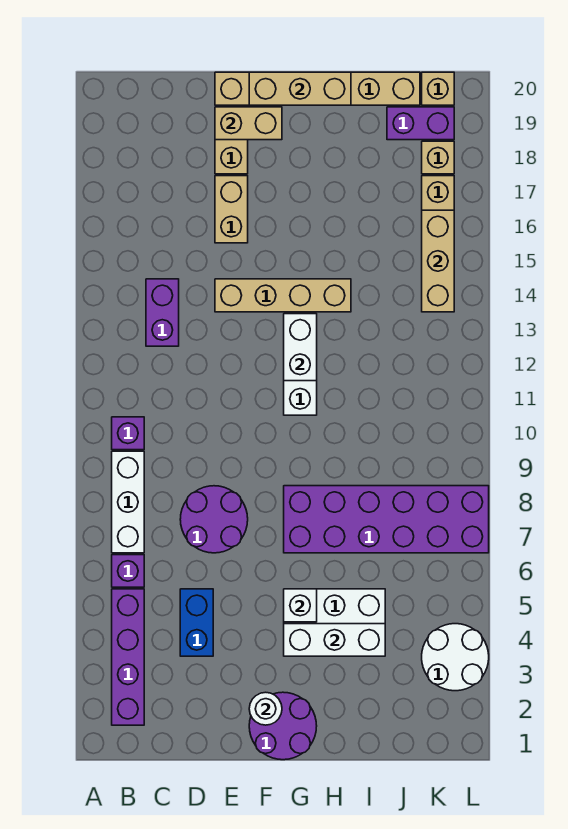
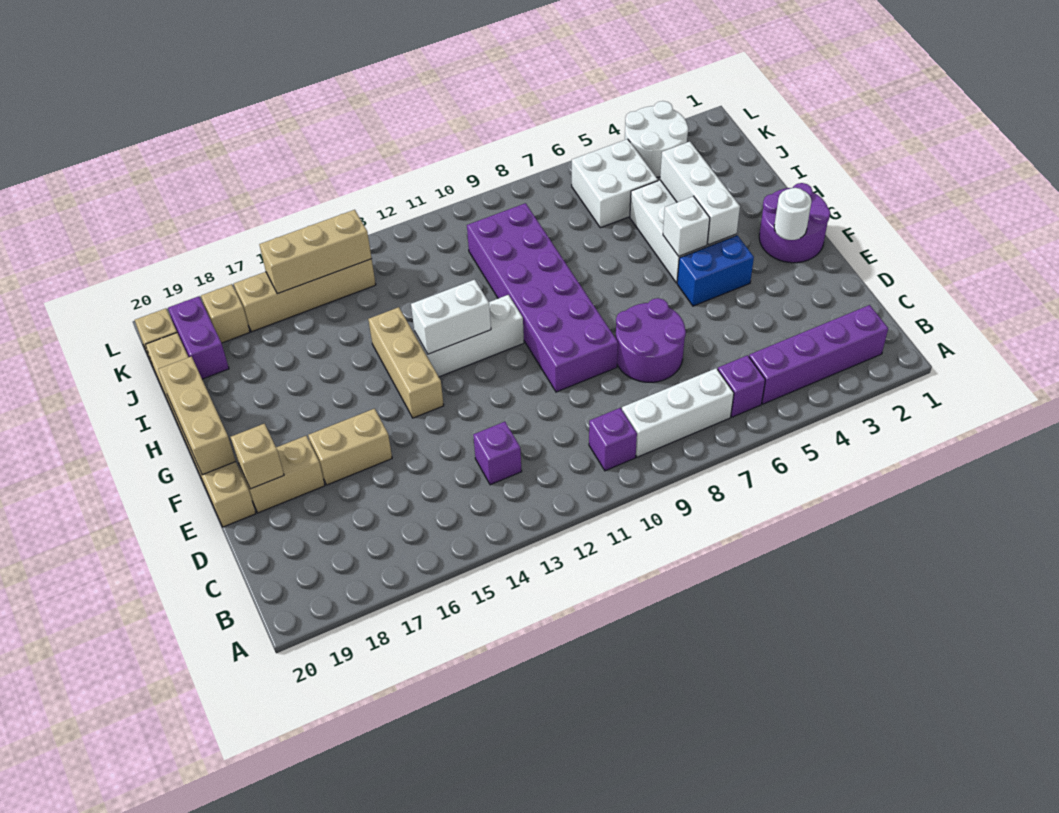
purple 1x2 brick [146,279,179,346] -> purple 1x1 brick [473,422,522,485]
blue 1x2 brick [180,589,213,656] -> blue 1x2 brick moved to [677,235,754,306]
tan 1x4 brick [215,279,351,312] -> tan 1x3 brick [368,307,444,418]
tan 1x2 brick [215,107,282,140] -> tan 1x1 brick [231,424,284,489]
purple 2x6 brick [284,486,489,553] -> purple 2x6 brick moved to [467,203,618,392]
none -> white 2x2 brick [572,139,658,228]

